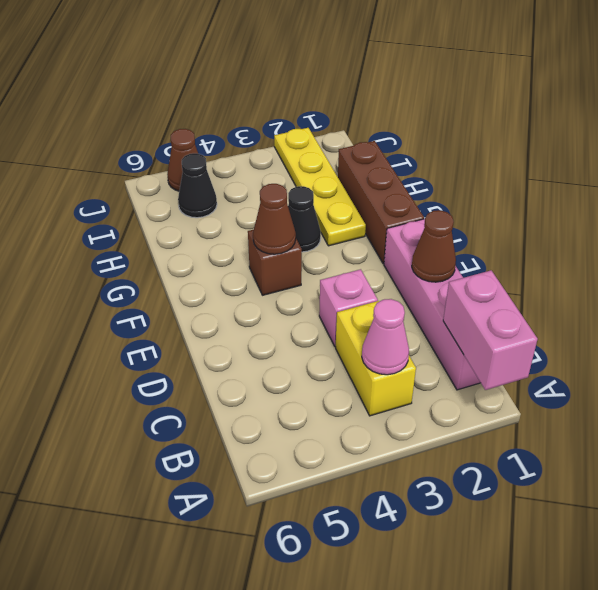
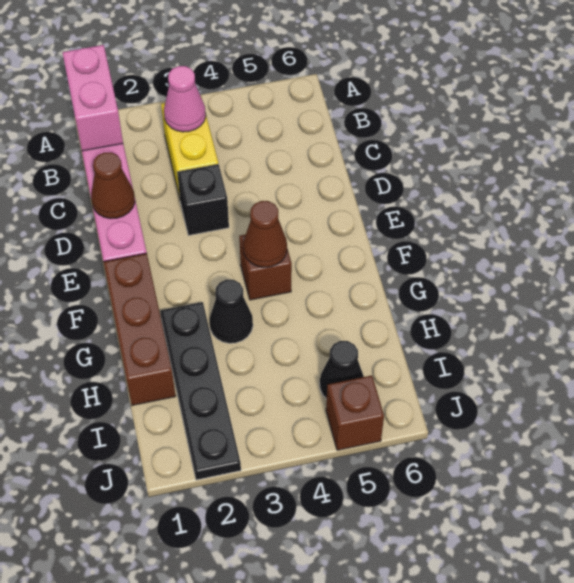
pink 1x1 brick [319,269,378,347] -> black 1x1 brick [177,164,229,235]
yellow 1x4 plate [274,128,366,246] -> black 1x4 plate [160,302,241,480]
brown 1x1 cone [167,129,198,191] -> brown 1x1 brick [326,375,384,450]

